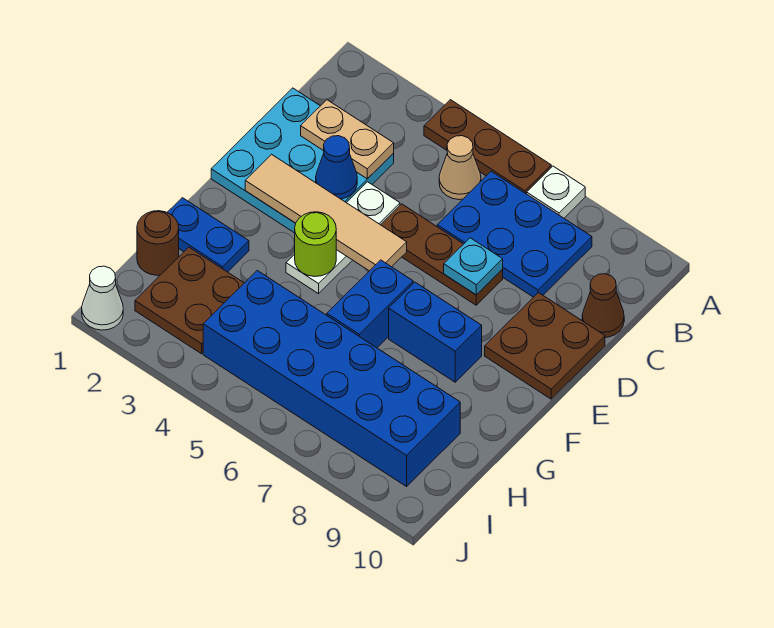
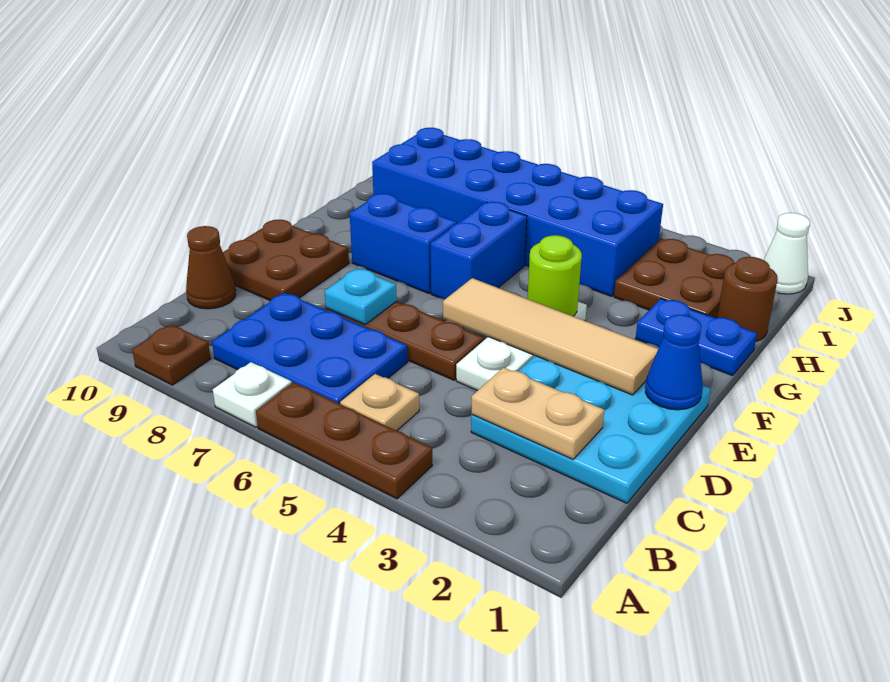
none -> brown 1x1 plate [132,325,211,385]
tan 1x1 cone [439,136,481,200] -> tan 1x1 plate [340,374,419,431]
blue 1x1 cone [316,136,357,199] -> blue 1x1 cone moved to [645,315,703,410]

